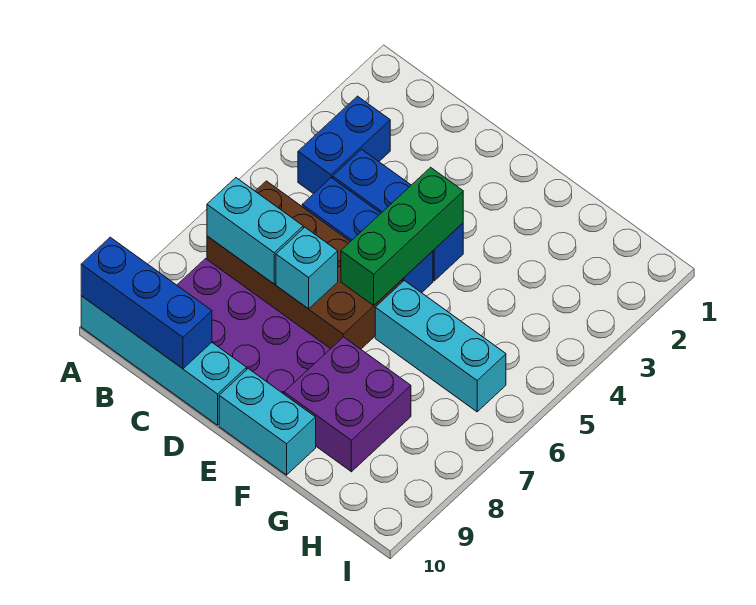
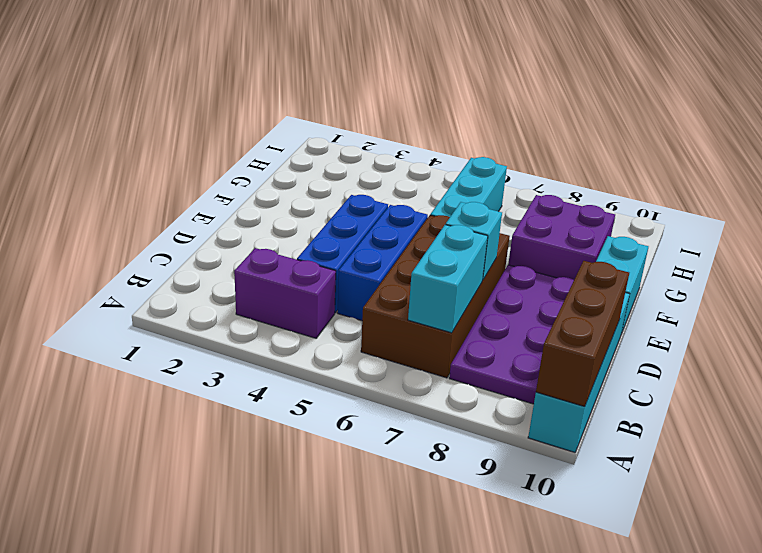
blue 1x3 brick [81,237,212,369] -> brown 1x3 brick [536,261,629,406]
blue 1x2 brick [298,96,390,194] -> purple 1x2 brick [234,248,336,338]
green 1x3 brick [341,167,463,305] -> none

